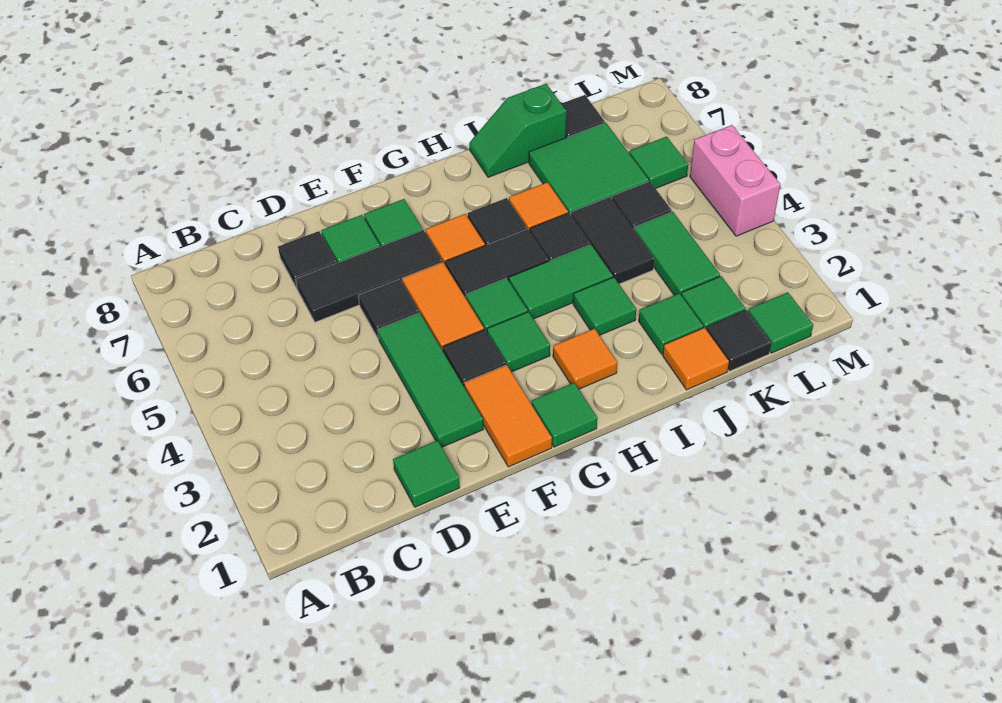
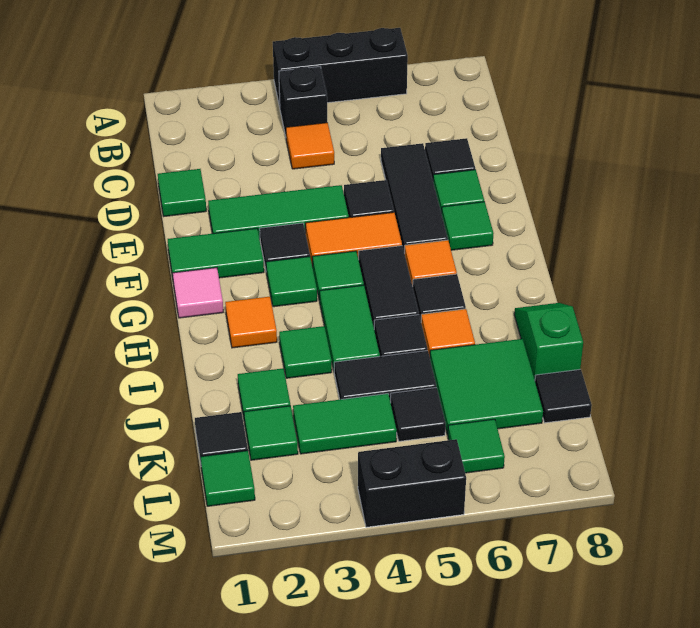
none -> black 1x3 brick [273,28,408,107]
none -> black 1x1 brick [279,67,327,136]
orange 1x2 tile [464,365,552,467] -> green 1x2 tile [168,228,264,278]
green 1x1 tile [532,383,597,447] -> pink 1x1 tile [173,268,223,318]
orange 1x1 tile [663,328,729,390] -> orange 1x1 tile moved to [286,123,334,169]
pink 1x2 brick [690,125,780,236] -> black 1x2 brick [358,439,466,527]

